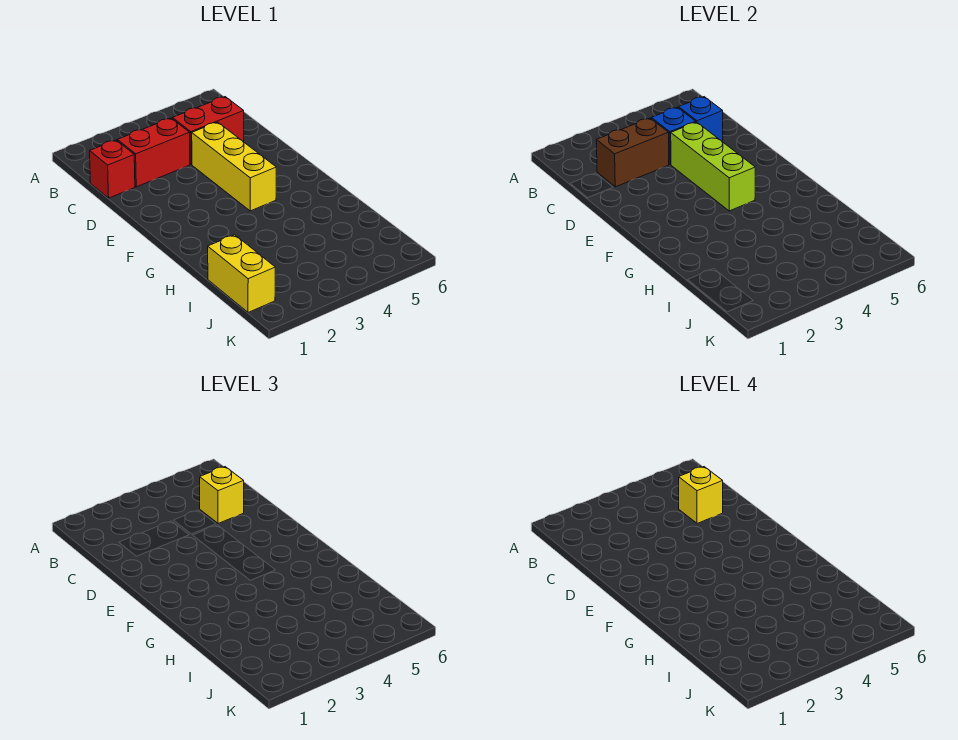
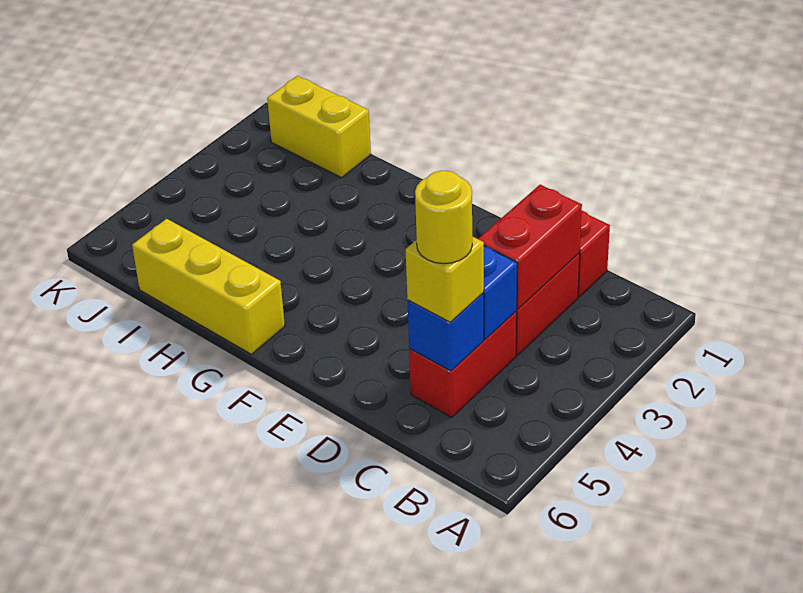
brown 1x2 brick [596,118,669,187] -> red 1x2 brick [478,185,582,309]
yellow 1x1 brick [679,467,723,523] -> yellow 1x1 round brick [415,171,472,264]
yellow 1x3 brick [192,122,276,211] -> yellow 1x3 brick moved to [132,219,285,354]
lime 1x3 brick [671,122,755,211] -> none

